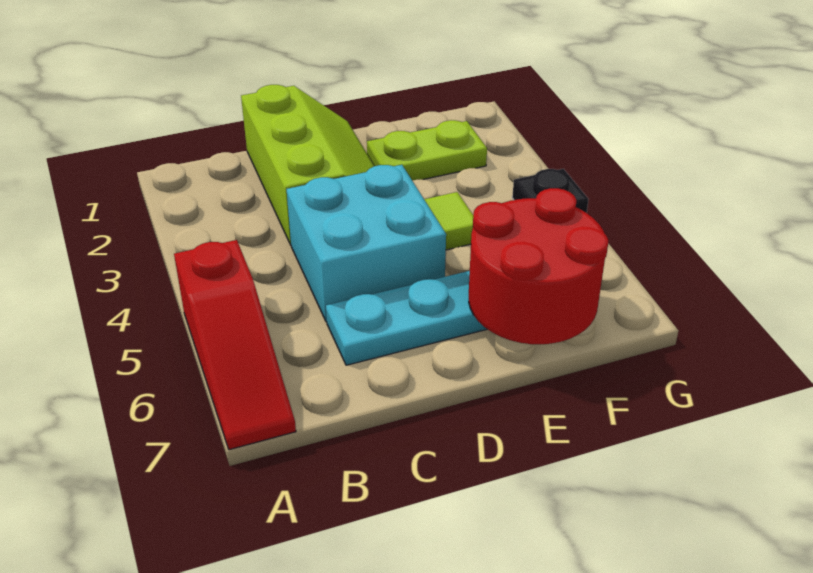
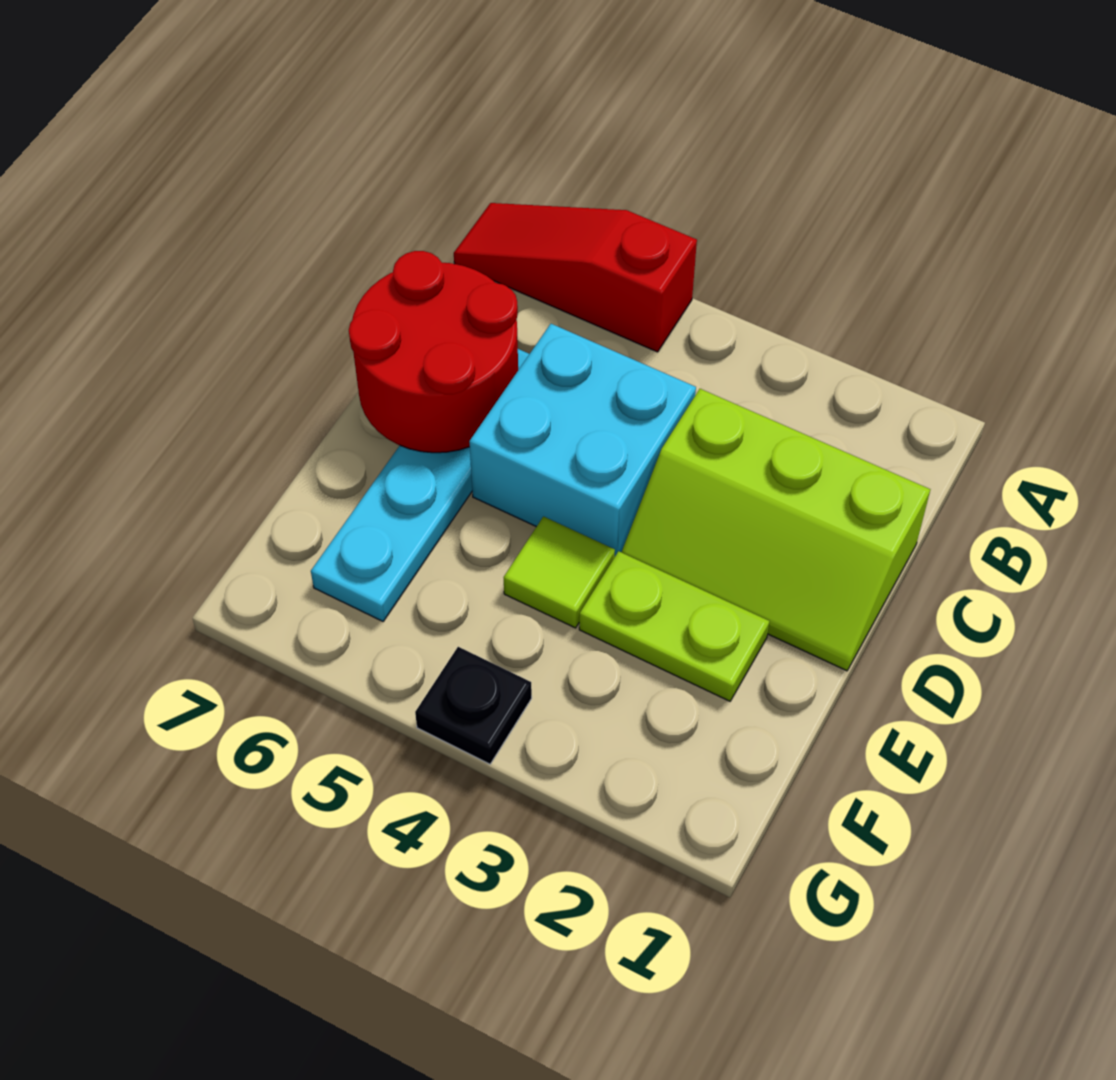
lime 1x2 plate [367,120,487,181] -> lime 1x2 plate turned to [579,551,769,701]
red 2x2 round brick [469,188,608,344] -> red 2x2 round brick moved to [349,251,518,453]

